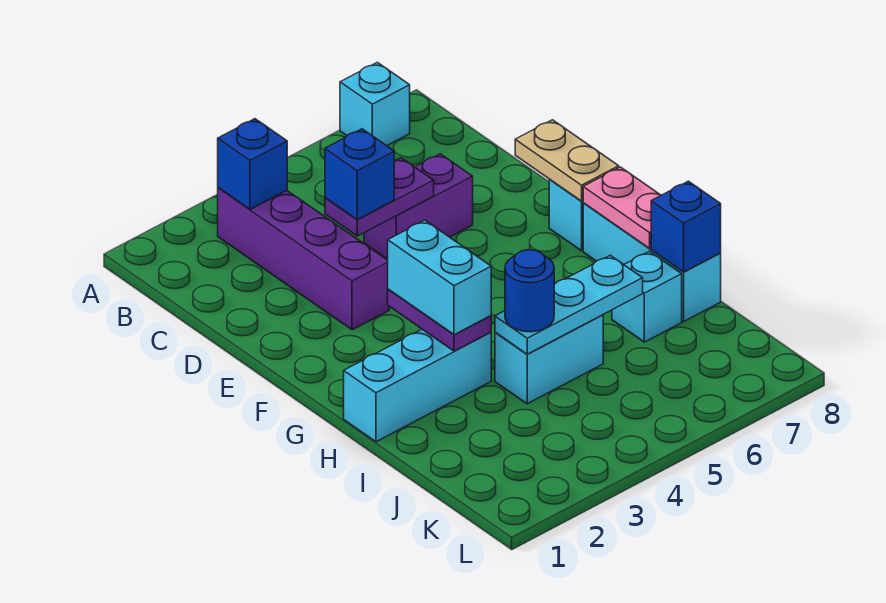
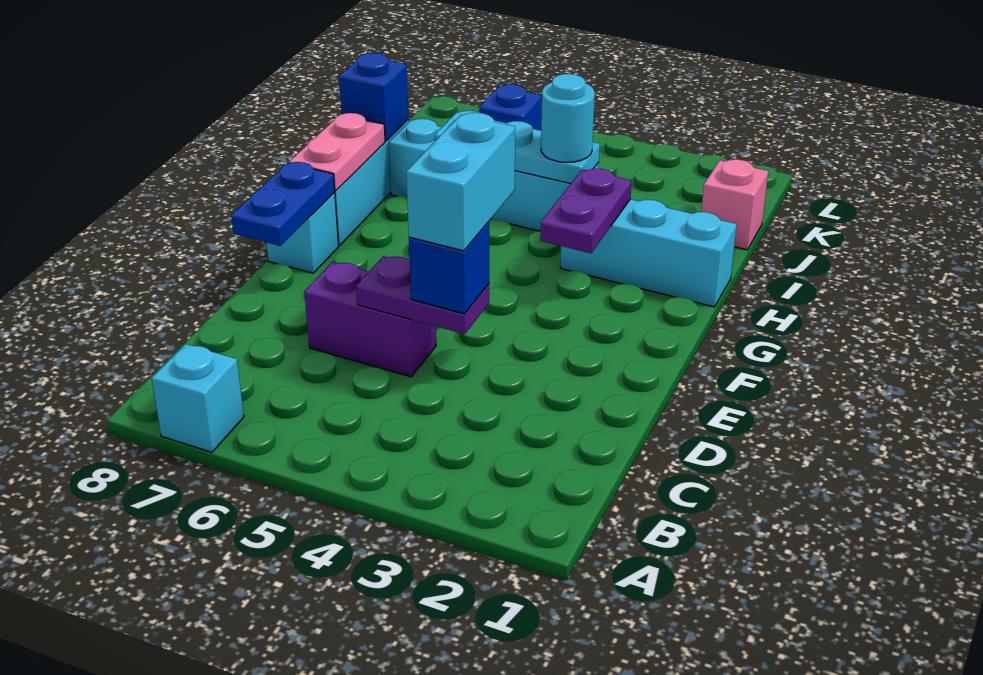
purple 1x4 brick [218,188,389,330] -> none
blue 1x1 brick [218,119,287,209] -> blue 1x1 brick moved to [479,84,542,131]
tan 1x2 plate [515,120,619,201] -> blue 1x2 plate [231,162,335,246]
cyan 1x2 brick [388,220,491,335] -> cyan 1x2 brick moved to [406,113,515,251]
blue 1x1 round brick [505,250,554,332] -> cyan 1x1 round brick [541,74,595,162]
none -> pink 1x1 brick [701,159,768,250]

